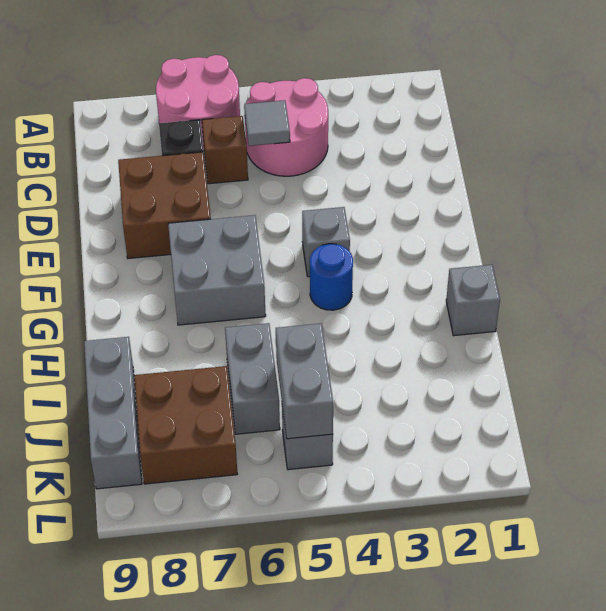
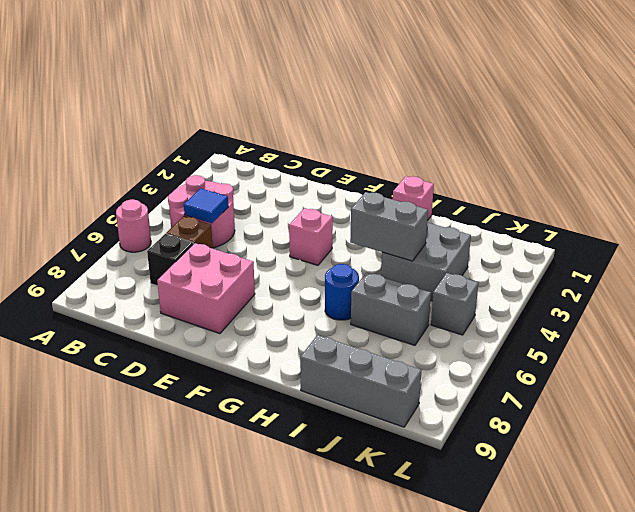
pink 2x2 round brick [156,55,240,152] -> pink 1x1 round brick [116,200,151,252]
grey 1x1 tile [244,100,290,146] -> blue 1x1 tile [184,188,228,223]
brown 2x2 brick [118,152,211,258] -> pink 2x2 brick [157,243,255,334]
grey 1x1 brick [302,207,350,277] -> pink 1x1 brick [289,208,333,265]
grey 2x2 brick [168,215,266,325] -> grey 2x2 brick moved to [381,223,471,301]
blue 1x1 round brick [310,244,353,310] -> blue 1x1 round brick moved to [325,264,359,320]
grey 1x1 brick [446,265,500,336] -> pink 1x1 brick [393,176,434,221]
grey 1x2 brick [276,323,333,439] -> grey 1x2 brick moved to [350,192,428,261]
brown 2x2 brick [134,366,237,484] -> none

